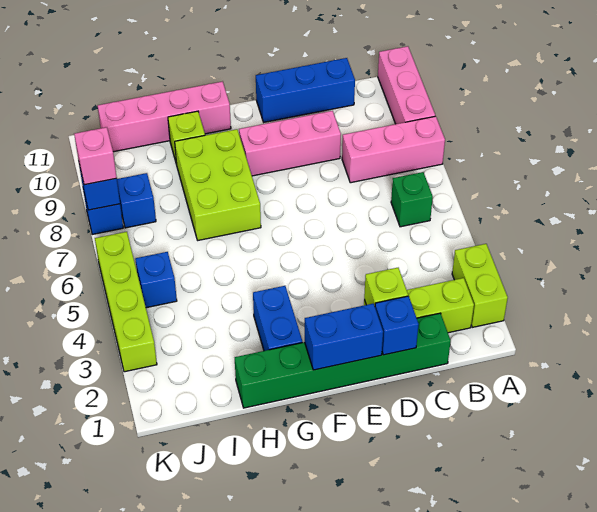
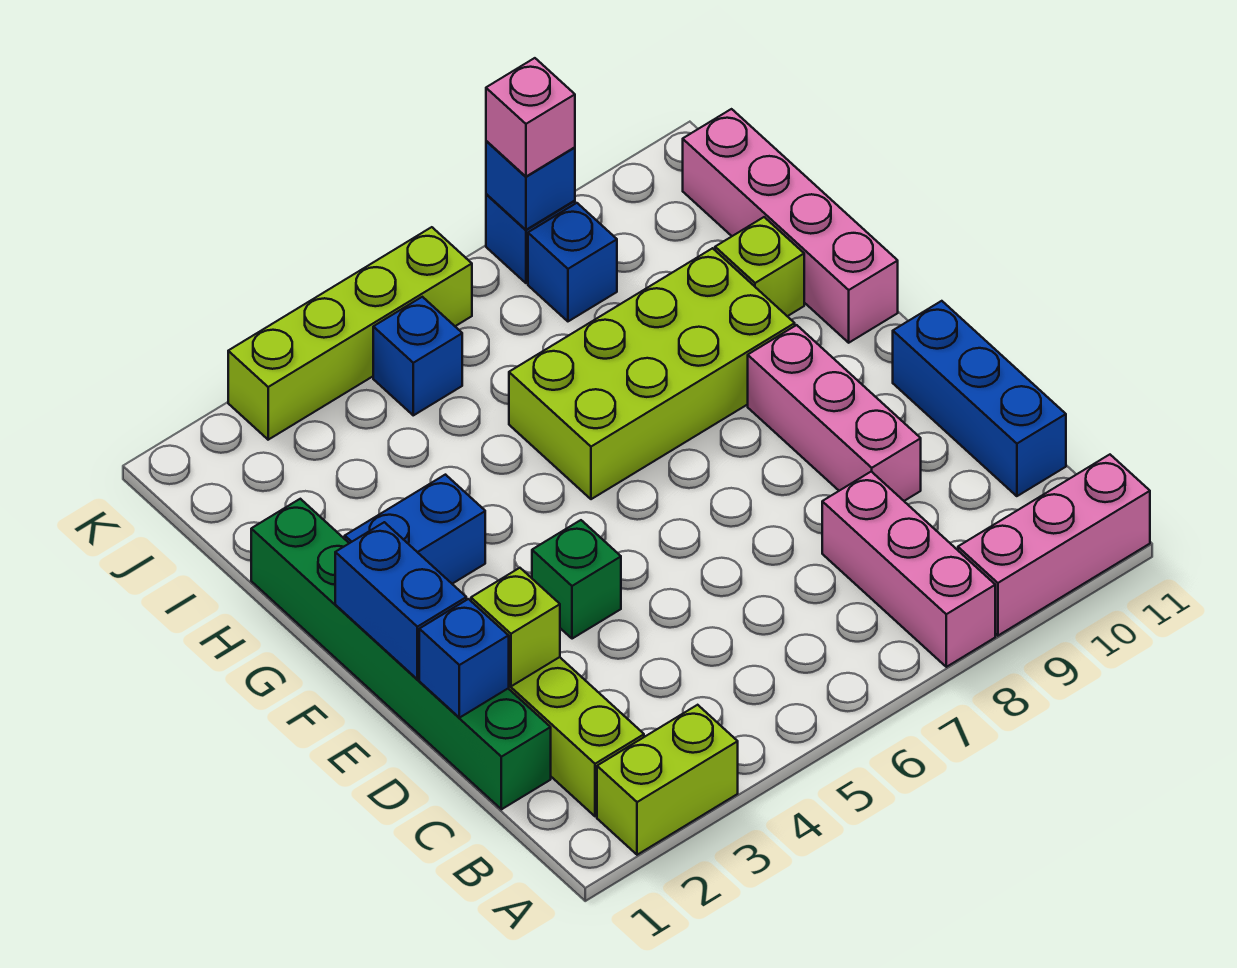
green 1x1 brick [391,172,433,227] -> green 1x1 brick moved to [532,520,621,639]
lime 2x3 brick [175,129,261,240] -> lime 2x4 brick [509,248,795,499]

